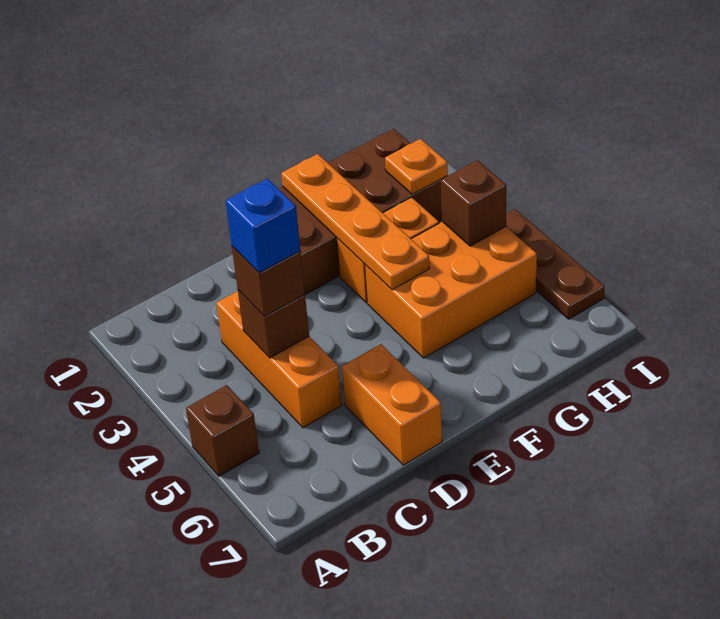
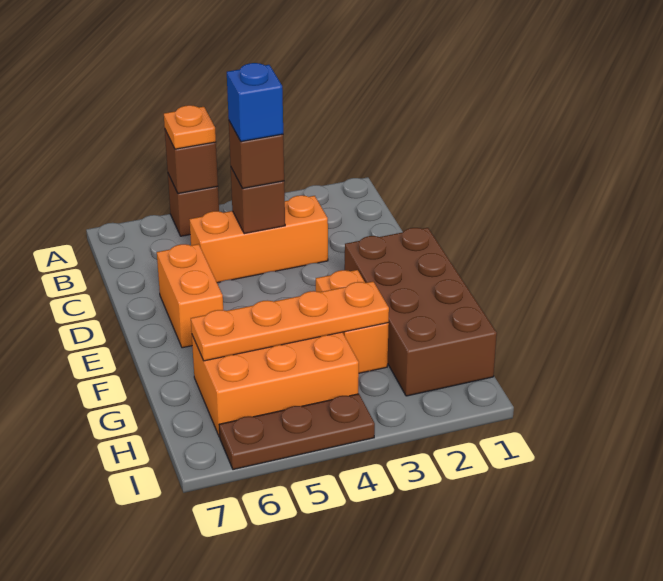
orange 1x2 brick [342,344,442,465] -> orange 1x2 brick turned to [157,244,223,348]
orange 1x4 plate [281,154,430,290] -> orange 1x4 plate moved to [191,282,389,361]
orange 2x3 brick [365,222,537,358] -> orange 2x3 brick turned to [192,332,359,437]
orange 1x1 plate [385,139,448,195] -> orange 1x1 plate moved to [164,105,216,149]
brown 1x1 brick [441,160,506,246] -> brown 1x1 brick moved to [165,130,218,194]

